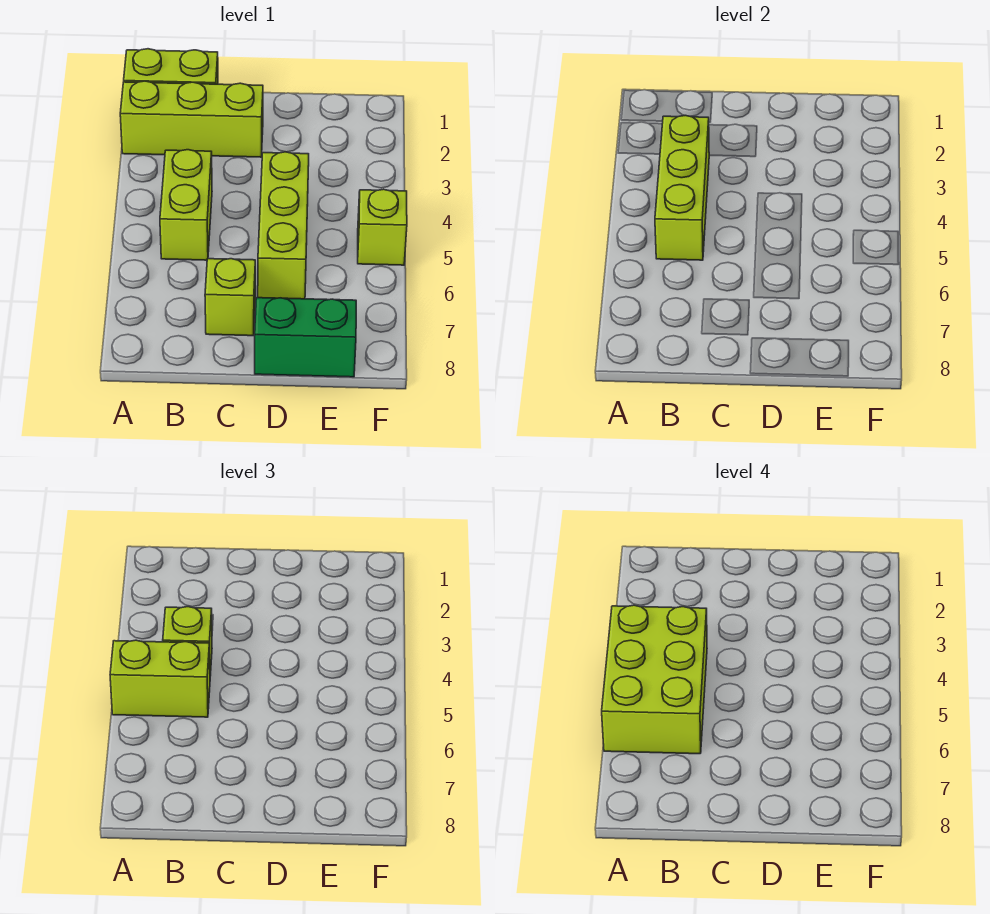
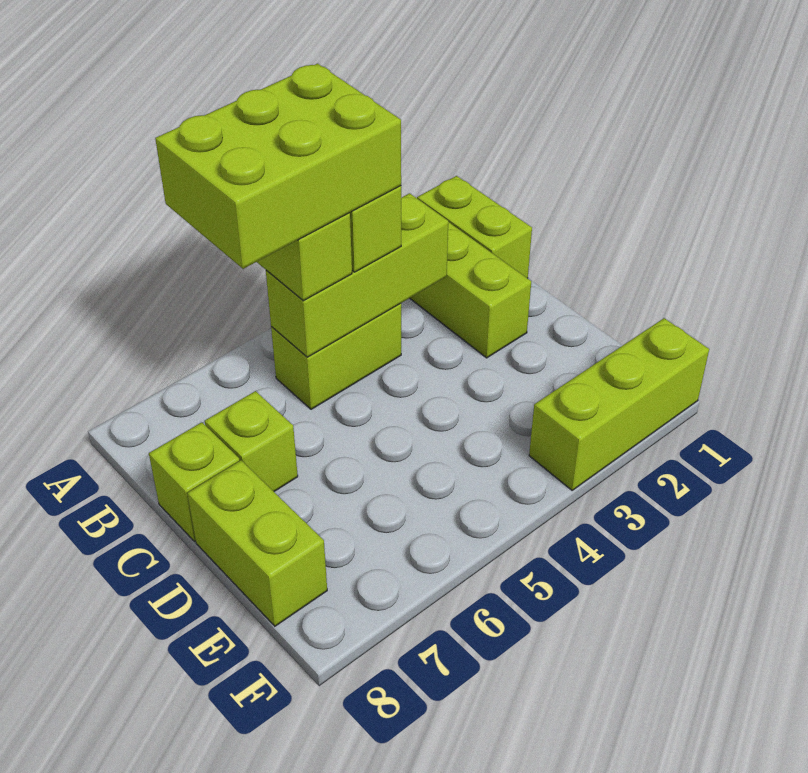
lime 1x3 brick [258,152,309,299] -> lime 1x3 brick moved to [529,318,709,490]
green 1x2 brick [255,298,356,377] -> lime 1x2 brick [187,460,327,626]
lime 1x1 brick [358,189,407,265] -> lime 1x1 brick moved to [149,422,239,542]

